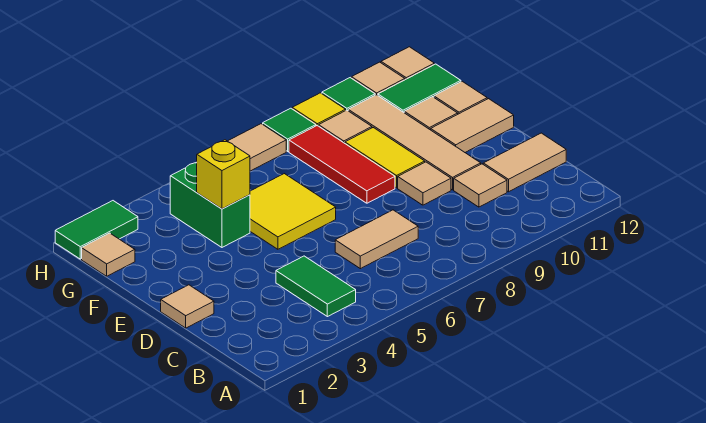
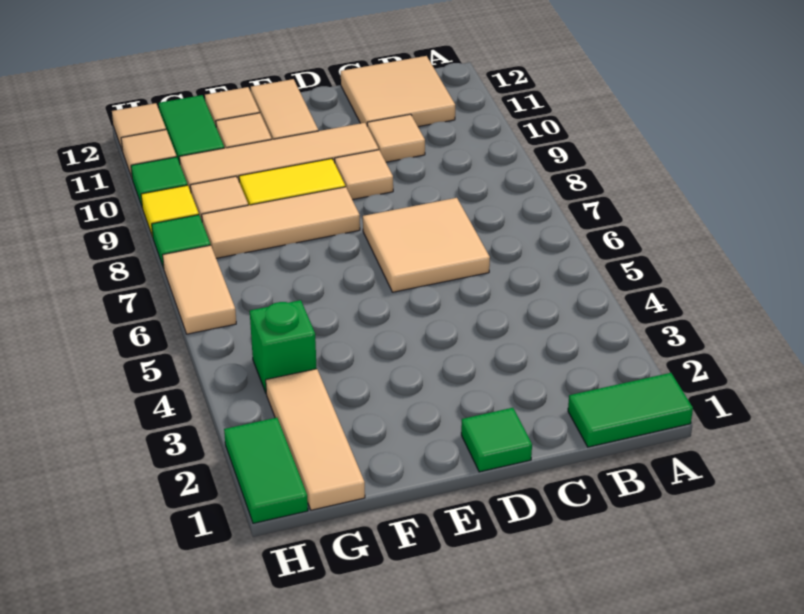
green 1x2 tile [276,256,356,317] -> green 1x2 tile moved to [568,373,693,447]
tan 1x2 tile [335,210,418,269] -> tan 2x2 tile [363,198,490,292]
tan 1x2 tile [483,133,566,192] -> tan 2x2 tile [341,56,455,127]
tan 1x1 tile [161,285,214,328] -> green 1x1 tile [461,408,532,472]
yellow 2x2 tile [250,174,336,249] -> none
red 1x3 tile [289,126,395,203] -> tan 1x3 tile [202,187,360,258]
green 1x2 brick [170,162,250,247] -> green 1x1 brick [250,300,317,392]
yellow 1x1 brick [197,140,250,209] -> none
tan 1x1 tile [82,233,135,276] -> tan 1x3 tile [266,369,365,510]

